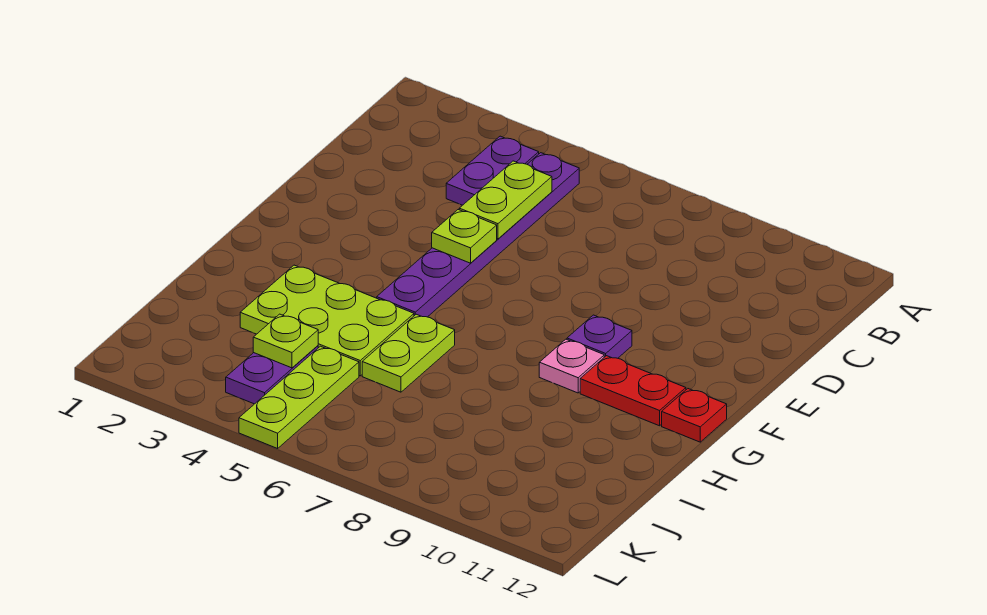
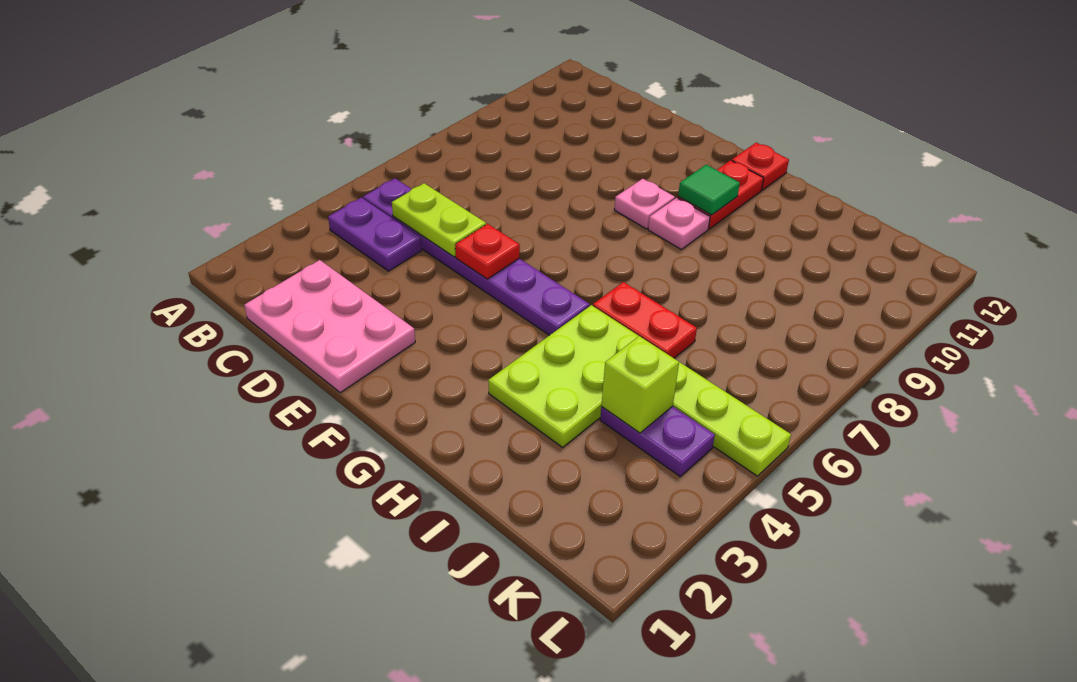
none -> pink 2x3 plate [244,260,415,393]
lime 1x1 plate [432,210,497,263] -> red 1x1 plate [455,224,520,279]
purple 1x1 plate [567,315,632,358] -> pink 1x1 plate [614,179,675,229]
none -> green 1x1 tile [678,165,740,215]
lime 1x2 plate [362,314,455,392] -> red 1x2 plate [593,282,697,358]
lime 1x1 plate [253,314,318,368] -> lime 1x1 brick [601,336,679,433]

